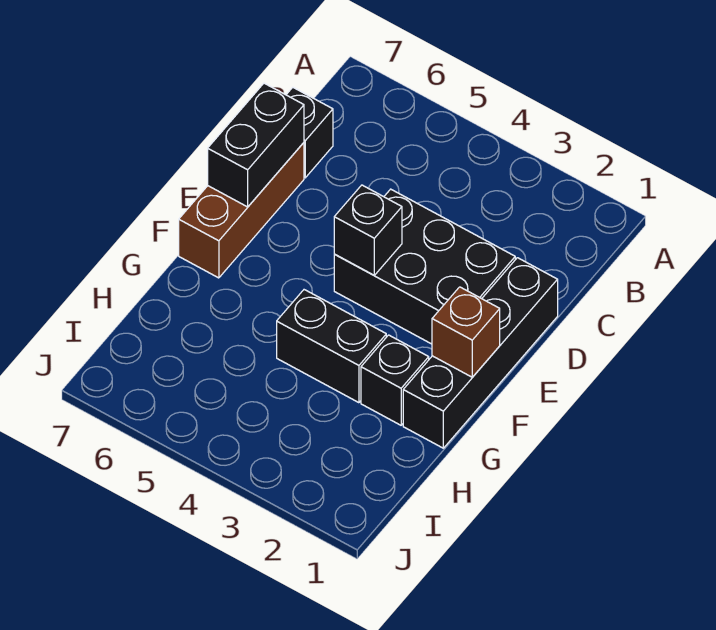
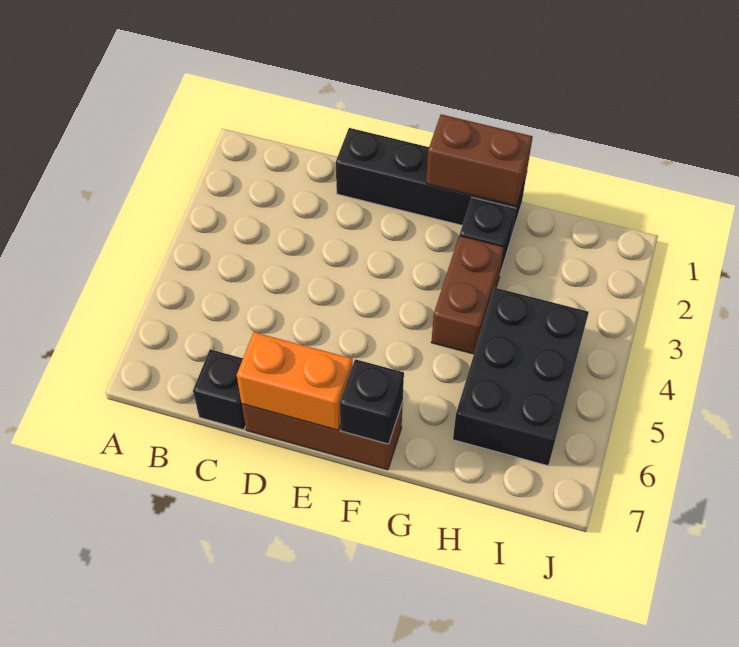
black 2x3 brick [334,189,515,344] -> black 2x3 brick moved to [453,287,589,466]
black 1x2 brick [208,83,304,207] -> orange 1x2 brick [237,332,353,430]
black 1x1 brick [334,185,402,275] -> black 1x1 brick moved to [340,359,404,444]
brown 1x1 brick [432,287,500,377] -> brown 1x2 brick [426,114,533,206]
black 1x2 brick [277,290,386,403] -> brown 1x2 brick [431,236,504,354]

